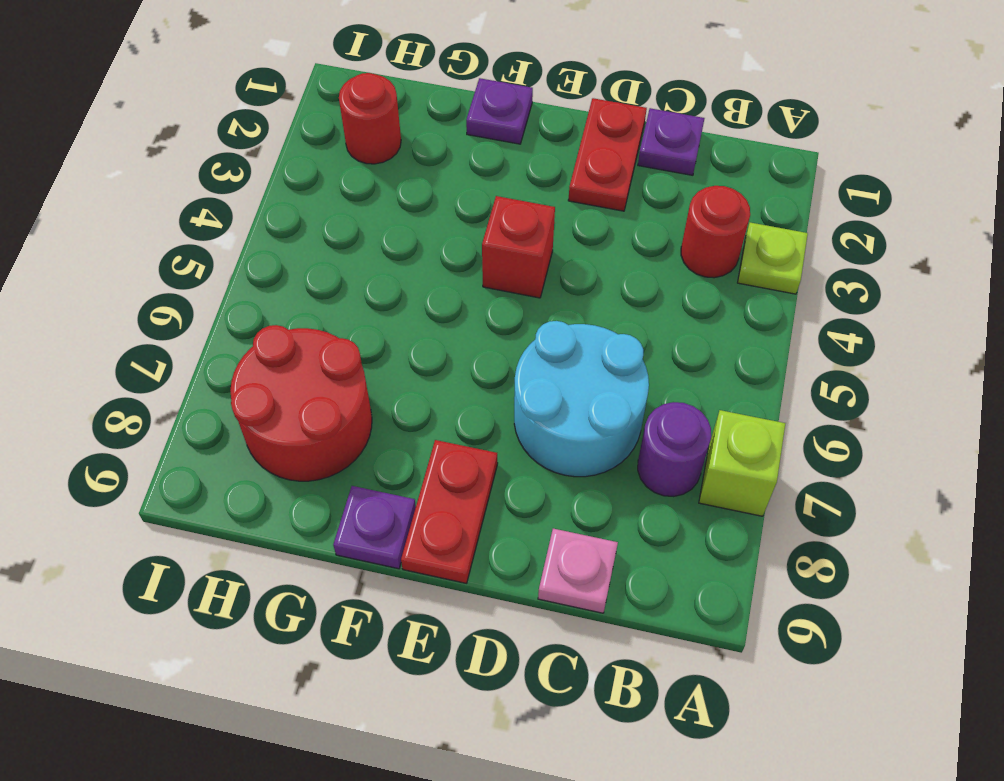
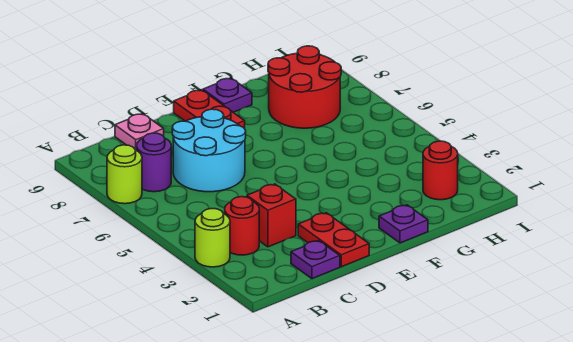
lime 1x1 plate [738,222,808,294] -> lime 1x1 round brick [195,209,230,267]
lime 1x1 brick [699,410,786,516] -> lime 1x1 round brick [107,145,142,204]
red 1x1 brick [482,196,555,298] -> red 1x1 brick moved to [247,184,296,247]

